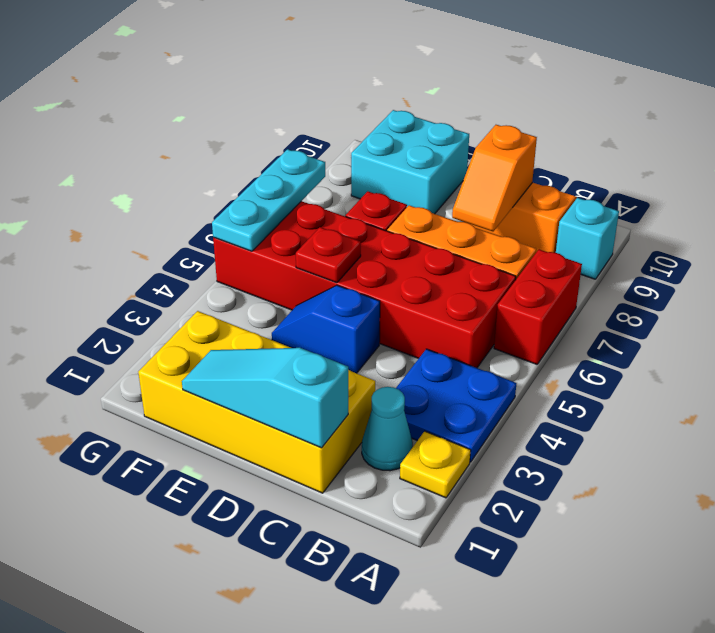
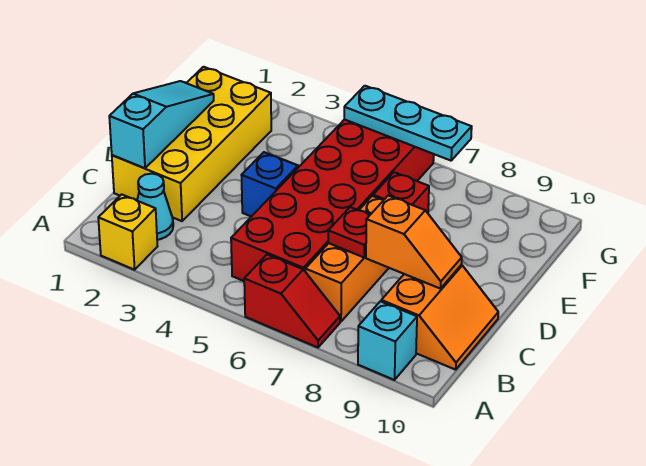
yellow 1x1 plate [400,431,471,498] -> yellow 1x1 brick [98,194,157,270]
blue 2x2 plate [396,349,516,462] -> none
red 1x2 brick [494,249,582,364] -> red 1x2 slope [244,255,340,347]
orange 1x2 slope [452,125,537,231] -> orange 1x2 slope turned to [366,196,462,289]
red 1x1 plate [296,227,361,283] -> red 1x1 plate moved to [328,207,370,257]
cyan 2x2 brick [351,110,469,214] -> none

